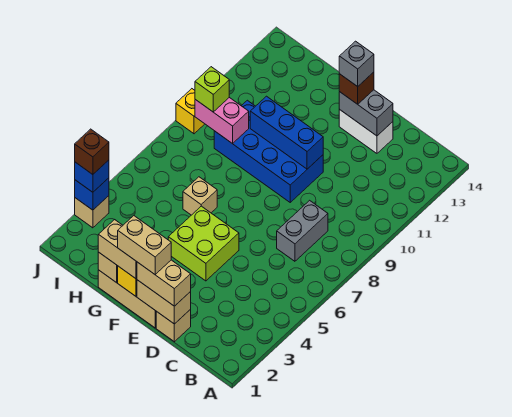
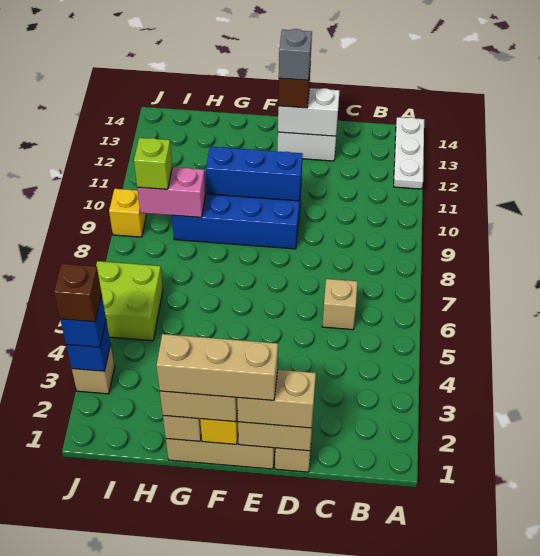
none -> white 1x3 plate [394,117,424,189]
grey 1x2 brick [277,200,328,261] -> none
grey 1x2 brick [339,90,393,136] -> white 1x2 brick [278,88,340,136]
tan 1x2 brick [118,216,171,274] -> tan 1x3 brick [156,334,278,400]
lime 2x2 brick [168,206,239,281] -> lime 2x2 brick moved to [96,261,163,341]
tan 1x1 brick [183,177,217,215] -> tan 1x1 brick moved to [322,279,357,330]

